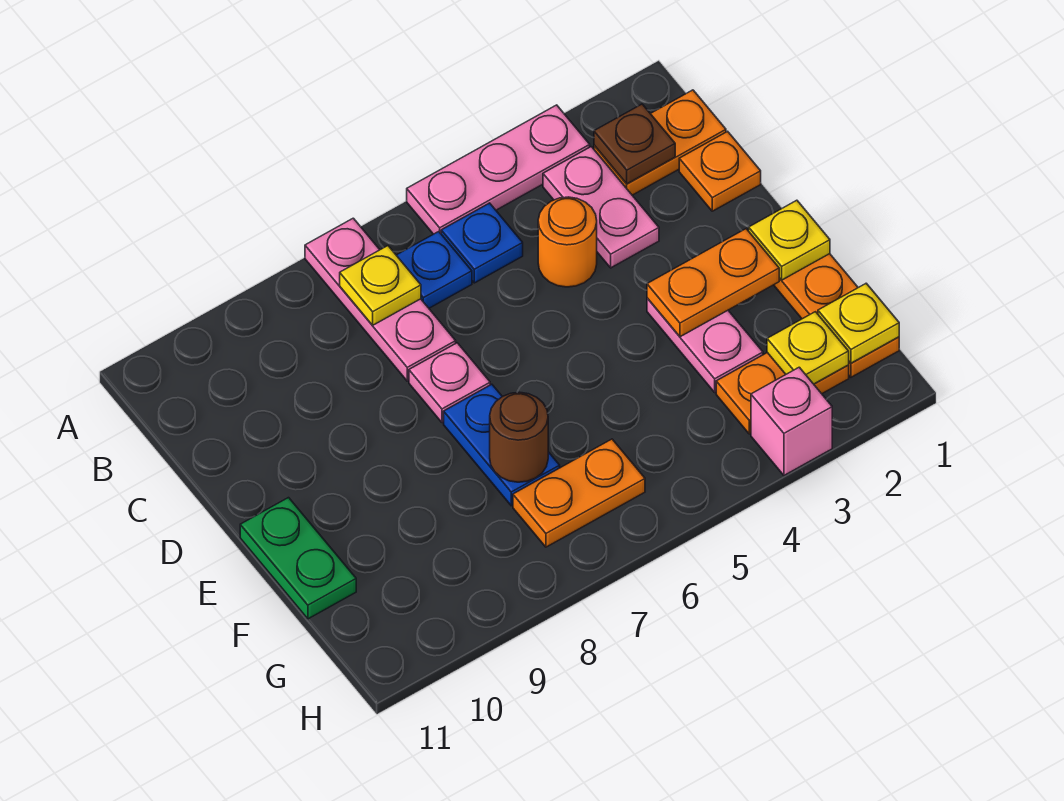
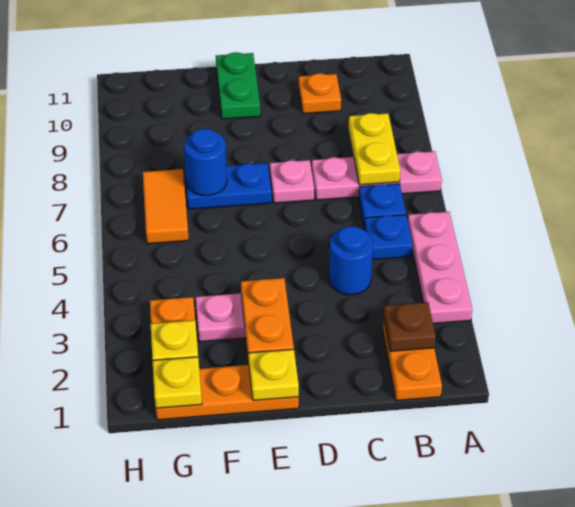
pink 1x2 plate [543,147,659,268] -> none
yellow 1x1 plate [340,246,421,325] -> yellow 1x2 plate [349,113,400,185]
orange 1x1 plate [679,131,761,211] -> orange 1x1 plate moved to [299,73,341,114]
orange 1x1 round brick [538,197,597,287] -> blue 1x1 round brick [329,226,373,295]
green 1x2 plate [240,498,356,619] -> green 1x2 plate turned to [216,52,260,119]
brown 1x1 round brick [490,392,548,482] -> blue 1x1 round brick [184,129,227,196]
orange 1x2 plate [513,439,645,547] -> orange 1x2 tile [143,169,189,244]
pink 1x1 brick [751,367,832,475] -> none

